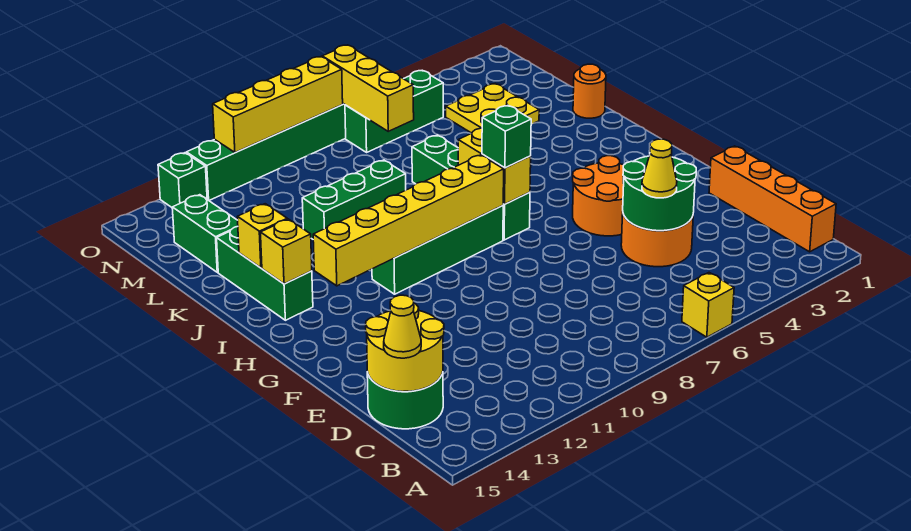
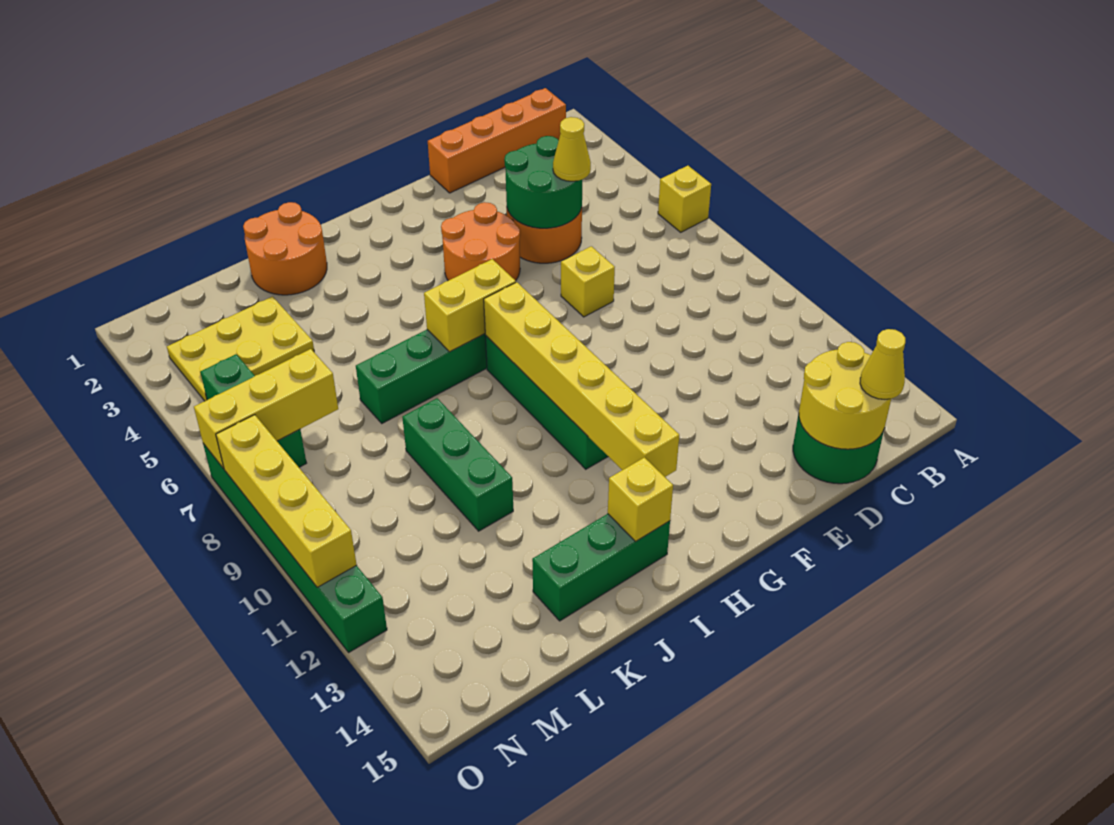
green 1x1 brick [482,106,531,168] -> none
yellow 1x1 brick [237,204,287,268] -> yellow 1x1 brick moved to [561,246,615,317]
orange 1x1 round brick [573,64,606,118] -> orange 2x2 round brick [243,202,327,295]
yellow 2x2 plate [446,84,539,133] -> yellow 2x3 plate [167,297,314,401]
green 1x2 brick [172,195,238,272] -> none
green 1x1 brick [158,153,207,207] -> none

